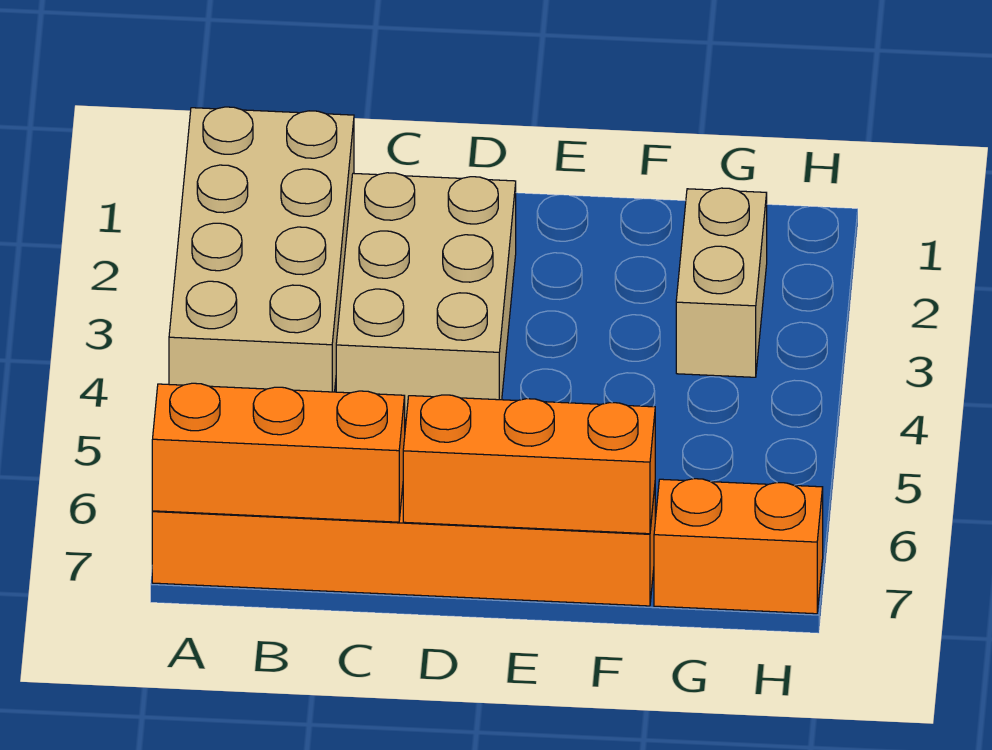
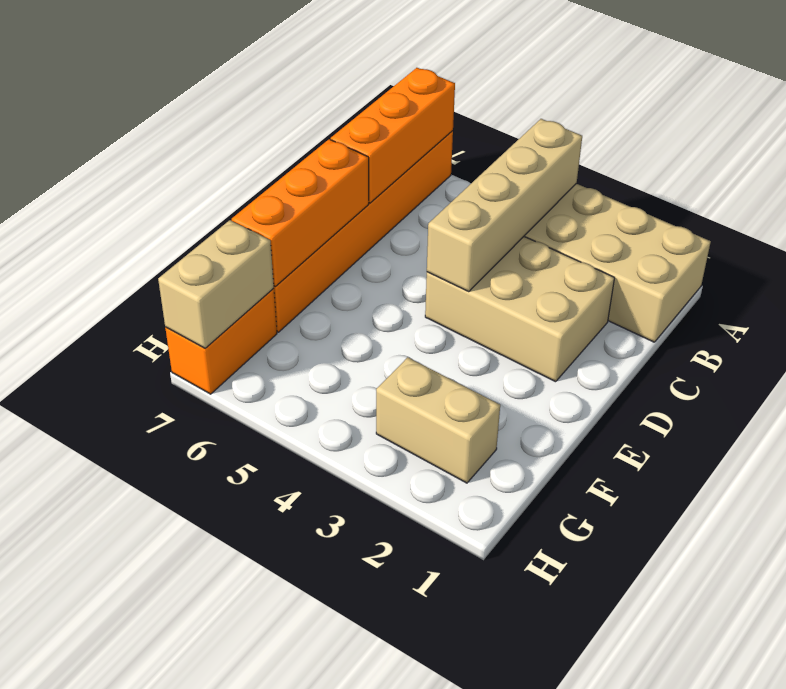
none -> tan 1x4 brick [427,119,582,292]
none -> tan 1x2 brick [158,220,274,348]

